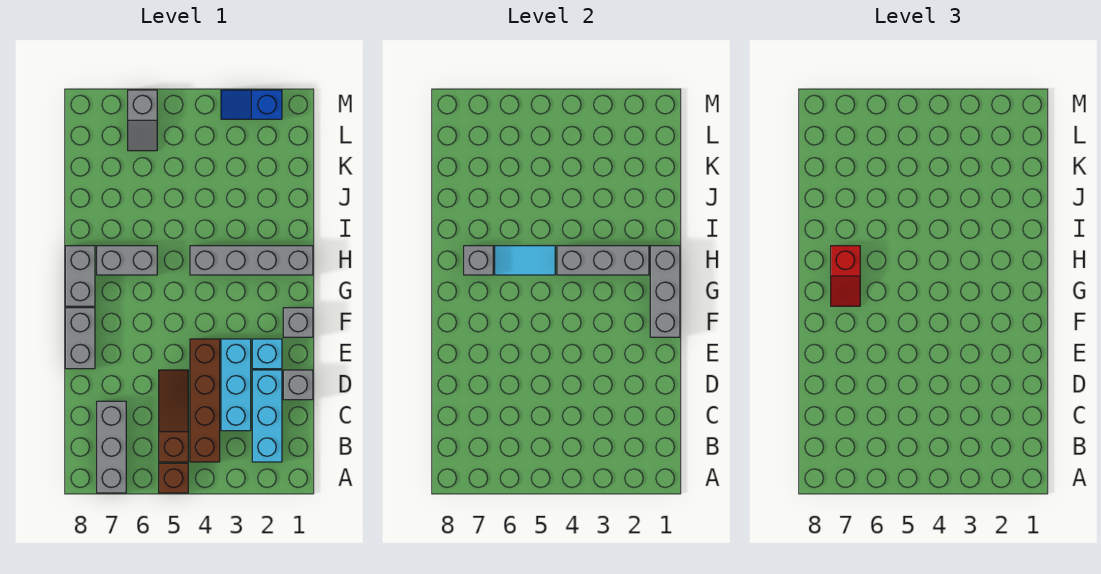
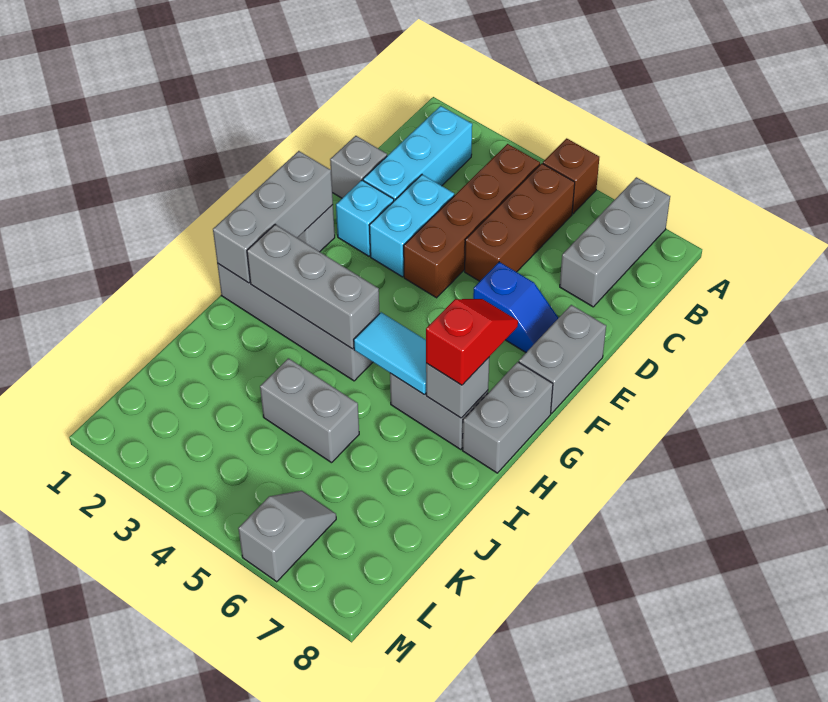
brown 1x3 slope [159,370,188,462] -> brown 1x3 brick [465,163,575,281]
cyan 1x3 brick [221,339,251,431] -> cyan 1x2 brick [369,175,454,277]
none -> grey 1x2 brick [260,358,359,463]
blue 1x2 slope [221,90,282,119] -> blue 1x2 slope moved to [473,262,558,352]

